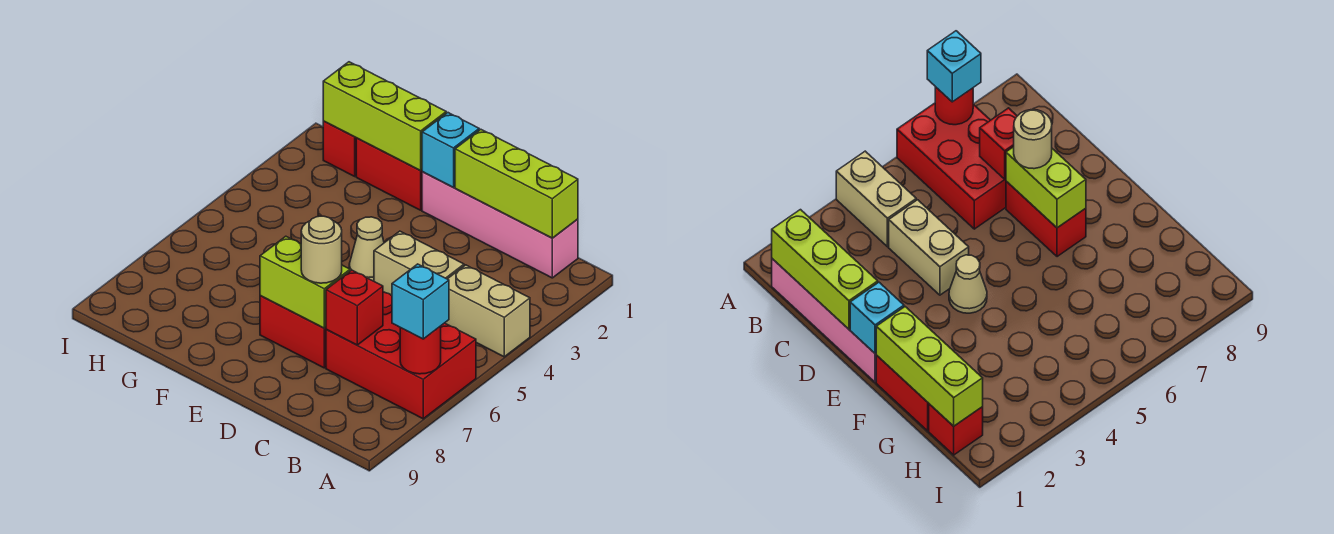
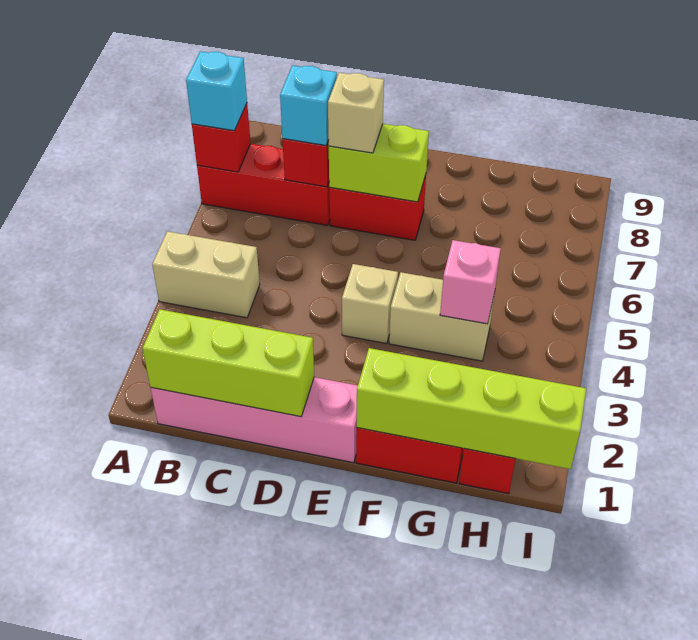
red 2x3 brick [326,292,476,419] -> red 1x3 brick [197,144,330,225]
red 1x1 round brick [400,326,441,374] -> red 1x1 brick [192,104,251,172]
tan 1x2 brick [374,231,464,296] -> tan 1x2 brick moved to [389,272,495,361]
tan 1x1 round brick [301,216,342,283] -> tan 1x1 brick [328,73,384,153]
cyan 1x1 brick [422,113,479,187] -> cyan 1x1 brick moved to [280,65,337,145]
tan 1x1 cone [349,217,384,281] -> tan 1x1 brick [342,264,398,344]
lime 1x3 brick [323,62,446,170] -> lime 1x4 brick [357,348,586,469]
none -> pink 1x1 brick [440,240,501,324]

